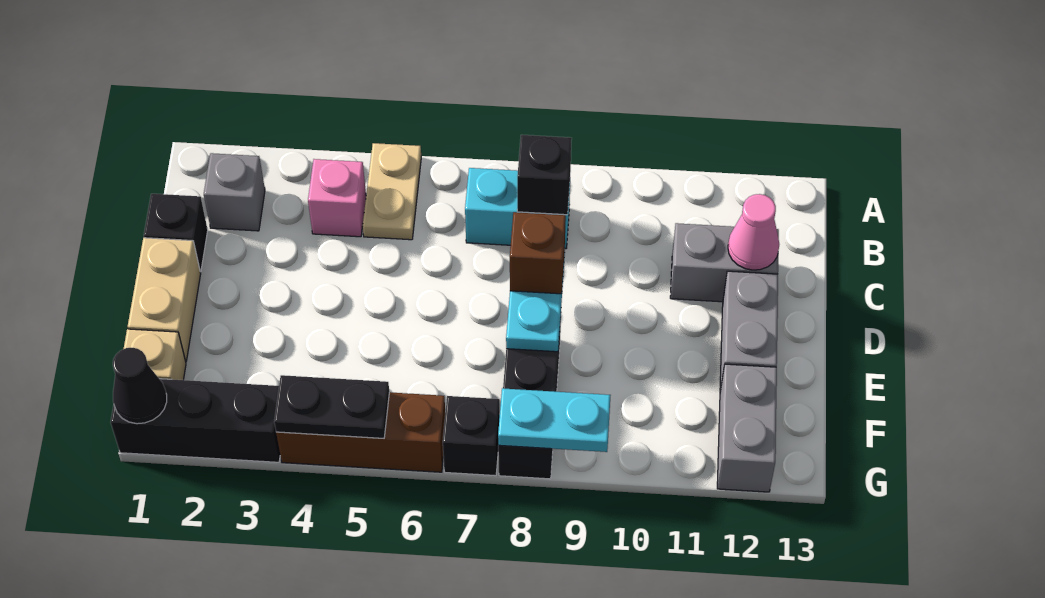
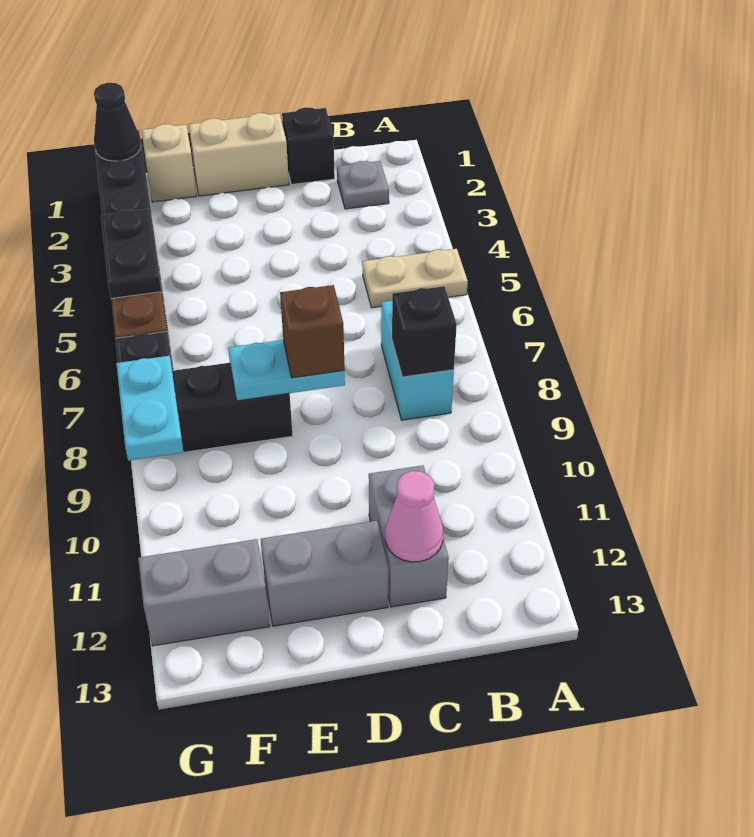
grey 1x1 brick [204,153,265,231] -> grey 1x1 plate [337,161,389,209]
pink 1x1 brick [308,159,366,237] -> none

